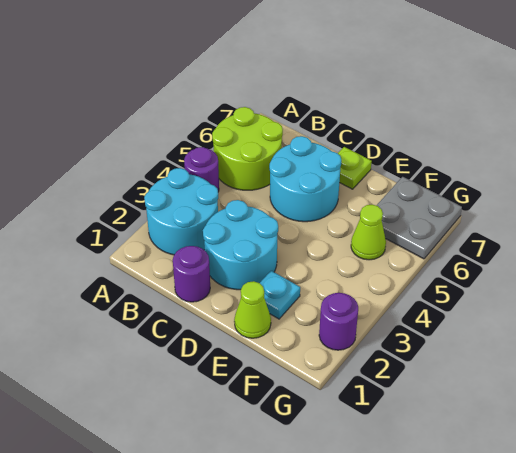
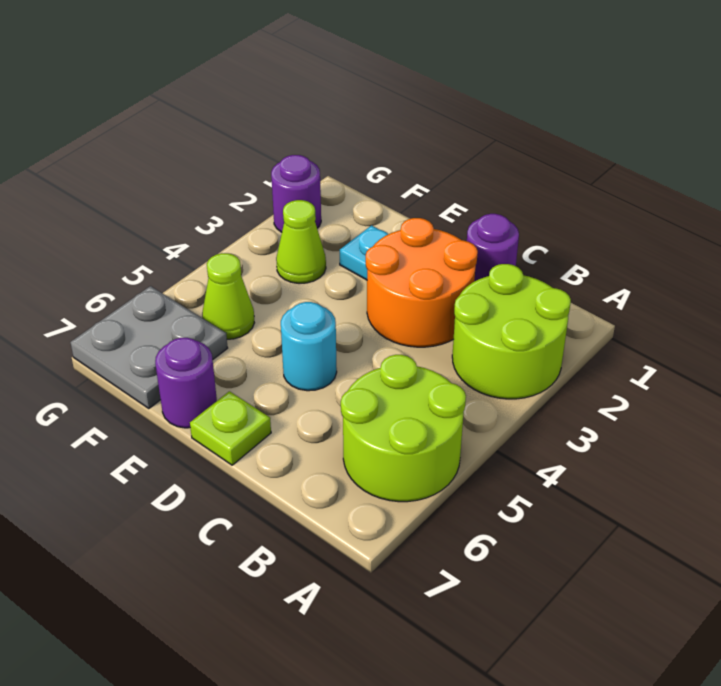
cyan 2x2 round brick [144,168,218,255] -> lime 2x2 round brick [452,264,571,399]
purple 1x1 round brick [184,147,219,192] -> purple 1x1 round brick moved to [155,338,217,428]
cyan 2x2 round brick [203,200,278,290] -> orange 2x2 round brick [366,218,478,347]
cyan 2x2 round brick [269,136,341,222] -> cyan 1x1 round brick [281,302,337,391]
lime 1x1 cone [234,281,271,338] -> lime 1x1 cone moved to [276,200,326,283]

